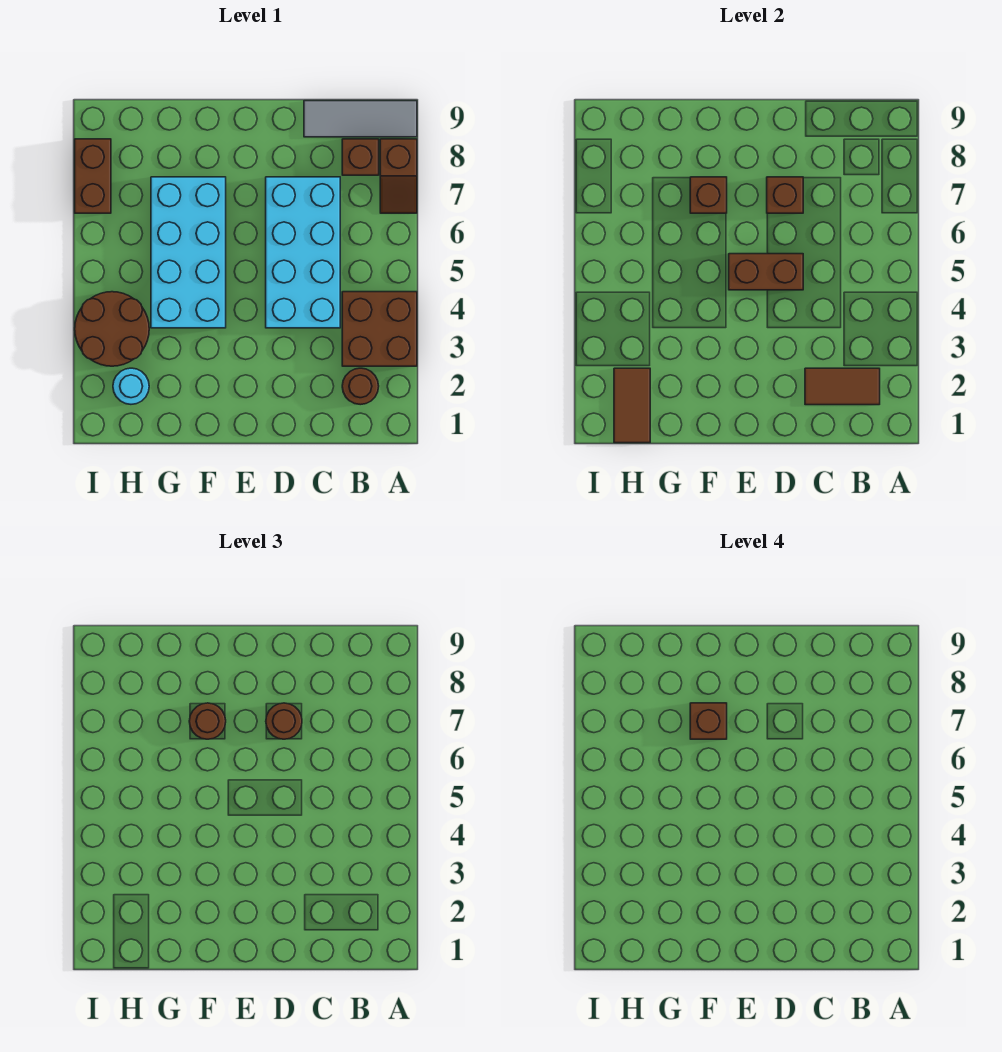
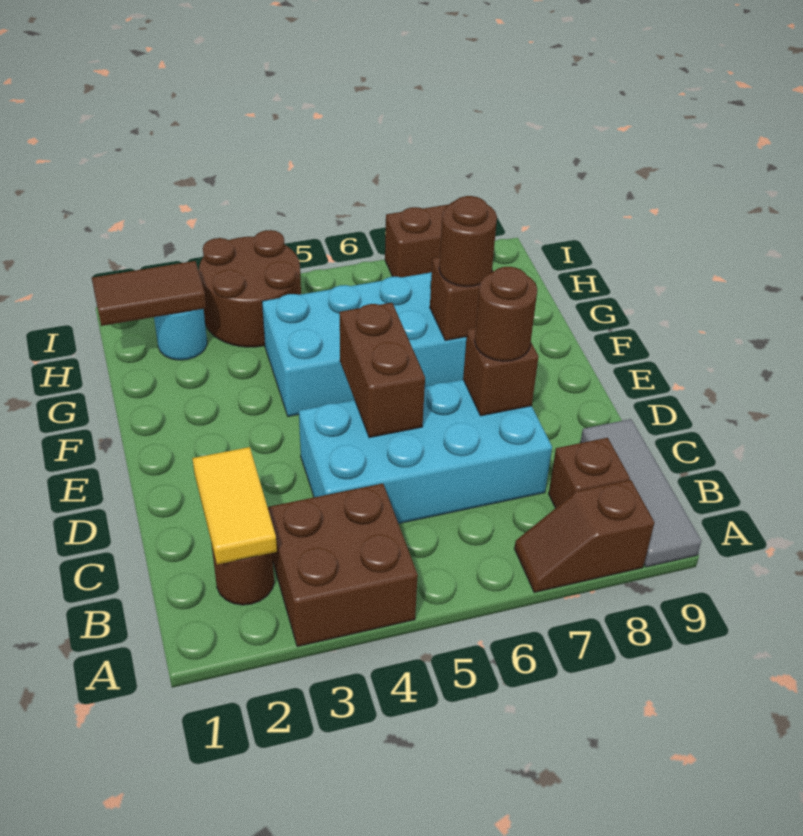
brown 1x2 tile [805,368,880,405] -> yellow 1x2 tile [192,447,277,564]
brown 1x1 brick [690,703,727,739] -> none

